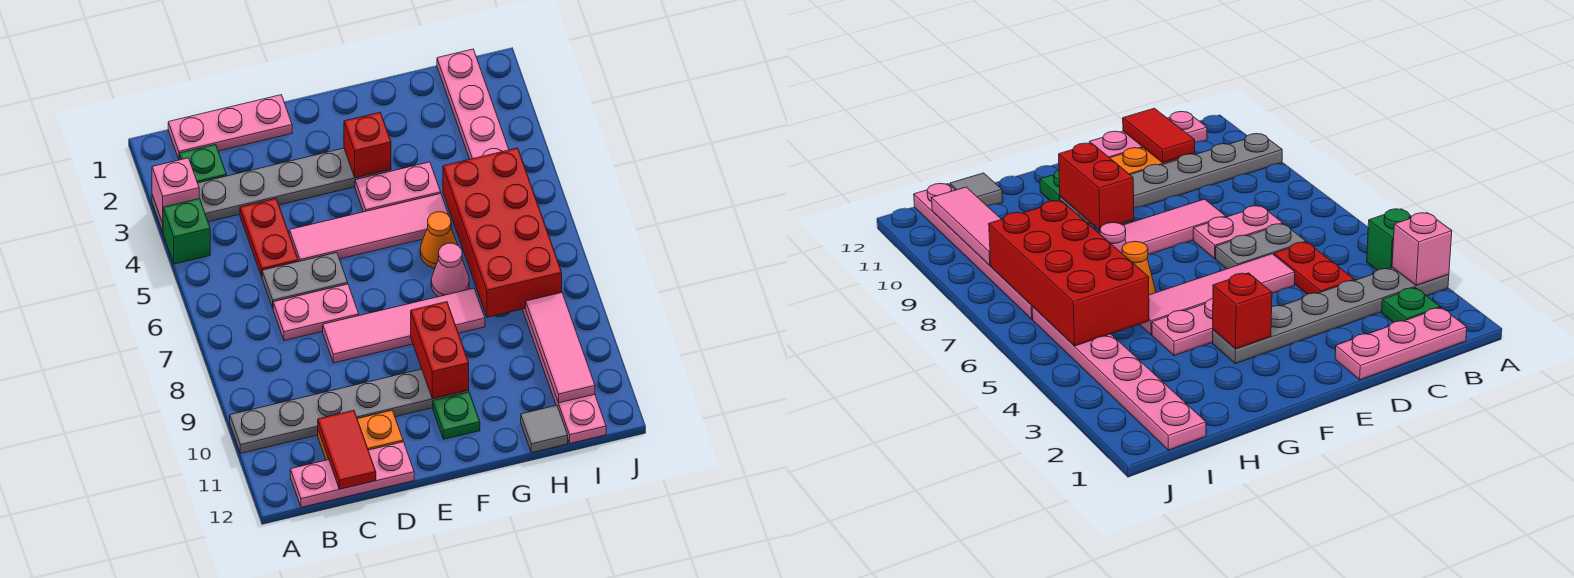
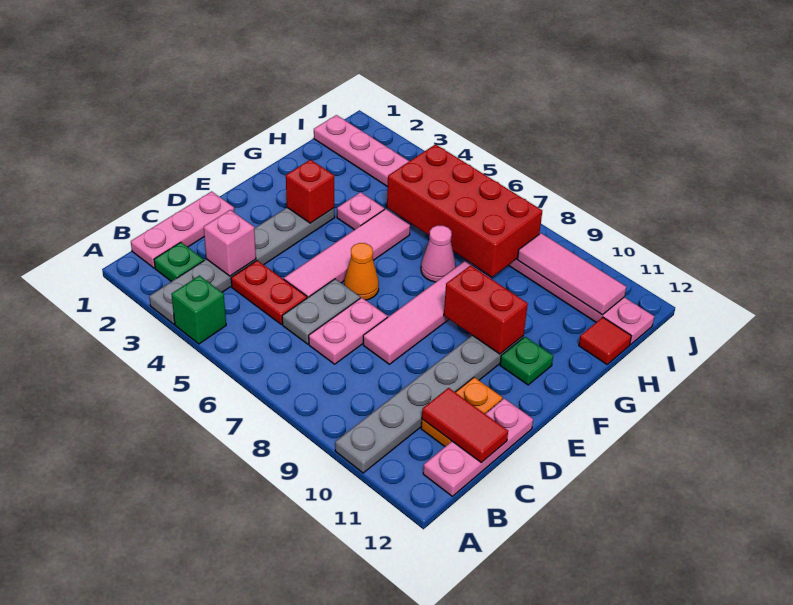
pink 1x1 brick [152,158,199,223] -> pink 1x1 brick moved to [204,210,256,276]
pink 1x2 plate [355,162,441,212] -> pink 1x1 plate [337,192,384,230]
orange 1x1 cone [420,212,458,268] -> orange 1x1 cone moved to [344,243,379,300]
grey 1x1 tile [521,405,568,453] -> red 1x1 tile [579,317,631,364]

